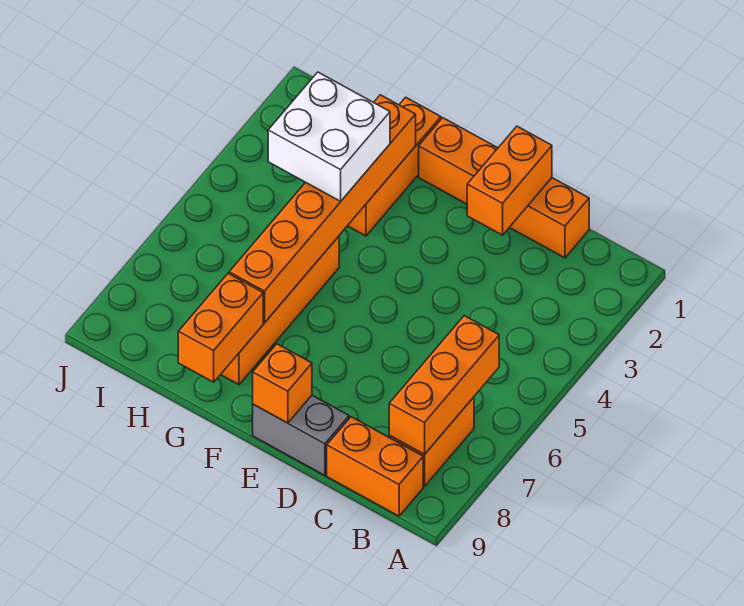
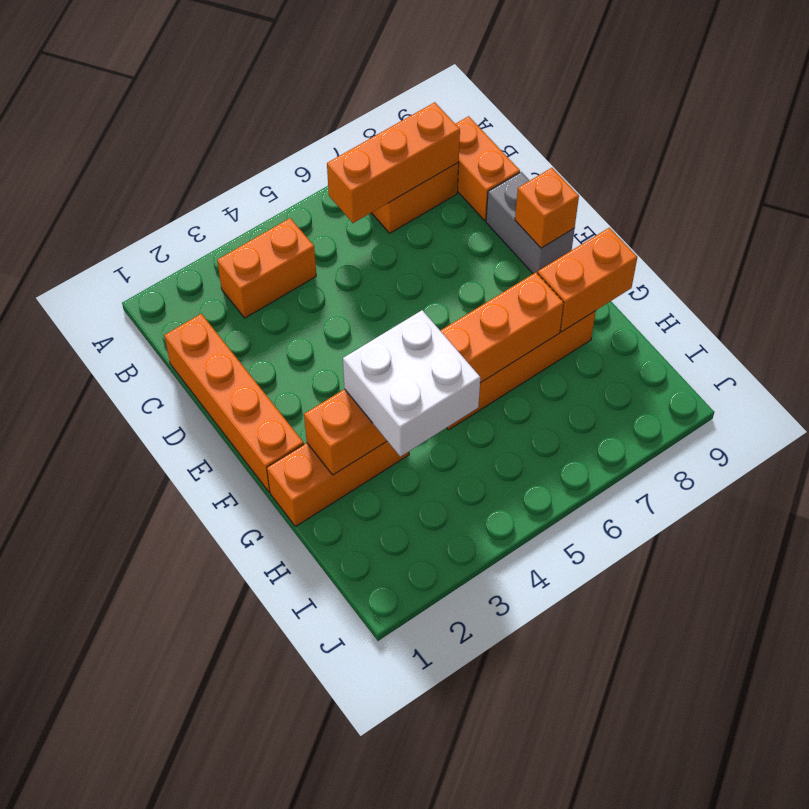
orange 1x2 brick [467,126,552,235] -> orange 1x2 brick moved to [217,218,316,318]

